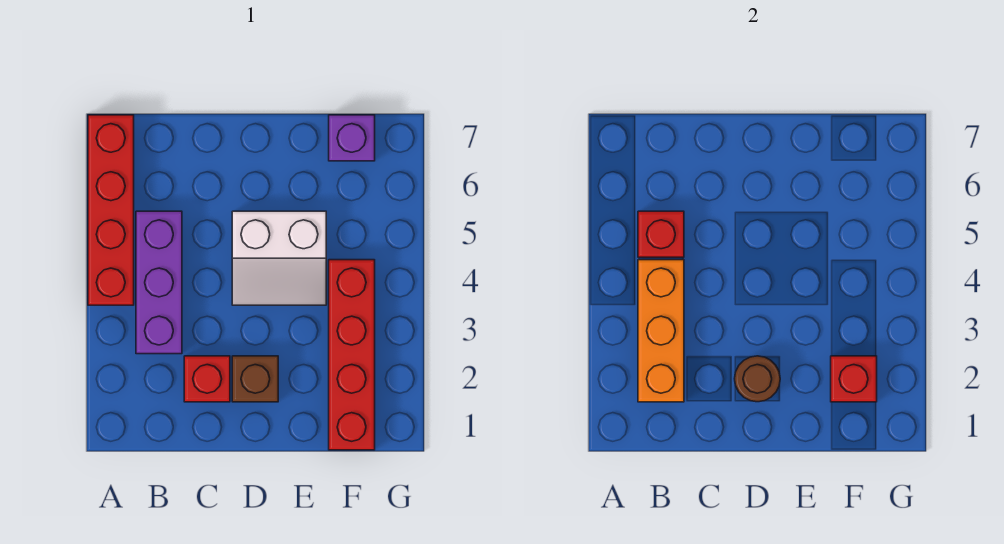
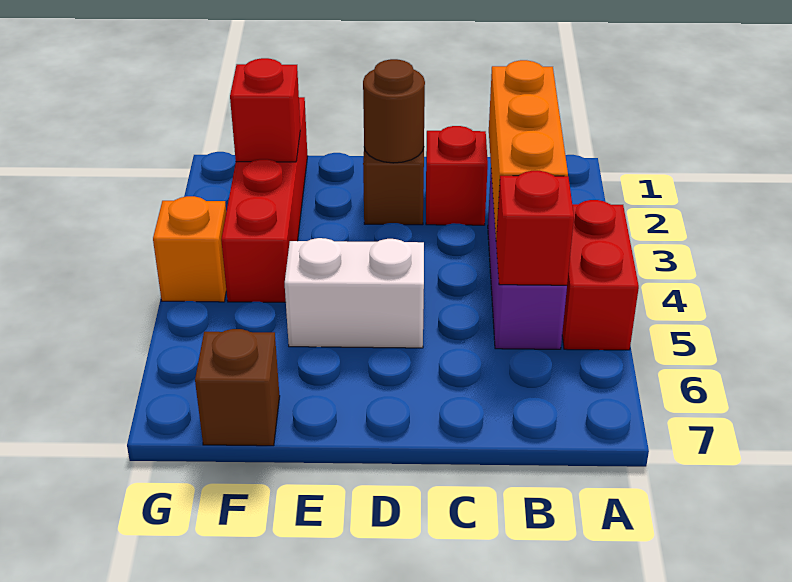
red 1x4 brick [88,115,134,305] -> red 1x2 brick [562,200,639,350]
purple 1x1 brick [329,115,375,161] -> brown 1x1 brick [195,329,280,446]
none -> orange 1x1 brick [153,196,226,302]

